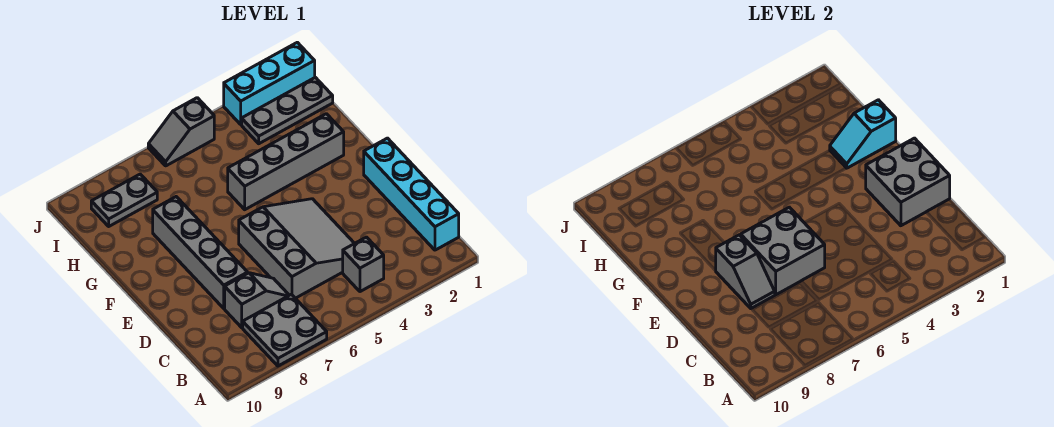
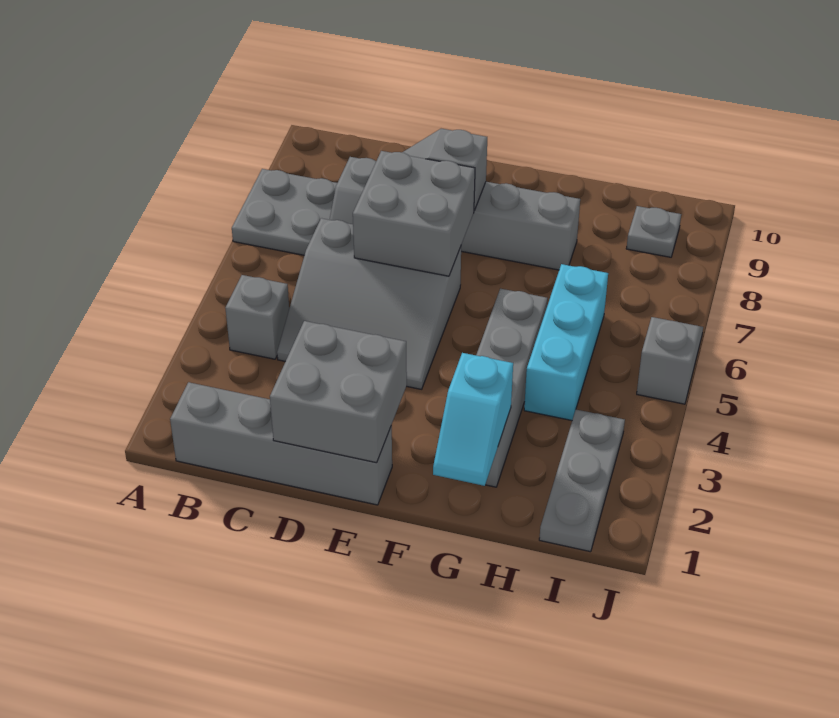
cyan 1x4 brick [364,138,459,250] -> grey 1x4 brick [170,382,392,505]
cyan 1x2 slope [830,100,896,168] -> cyan 1x2 slope turned to [433,353,513,486]
grey 1x2 plate [91,174,157,226] -> grey 1x1 plate [626,206,681,257]
cyan 1x3 brick [224,42,315,124] -> cyan 1x3 brick moved to [524,264,608,420]

